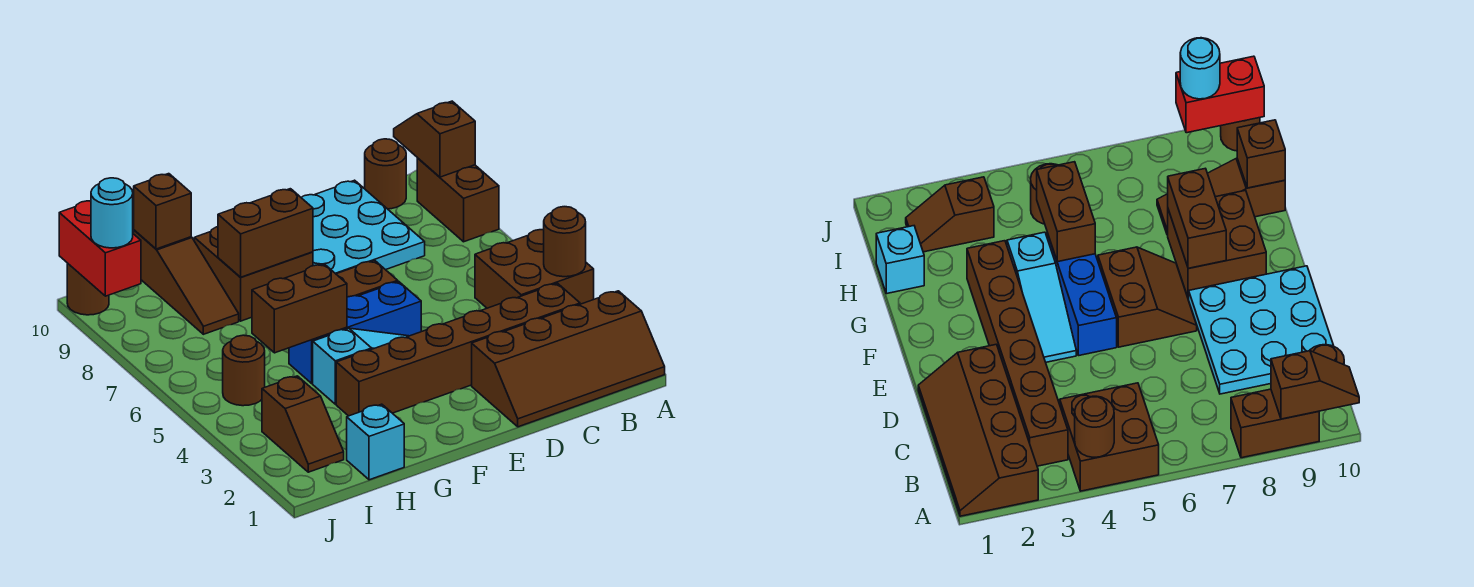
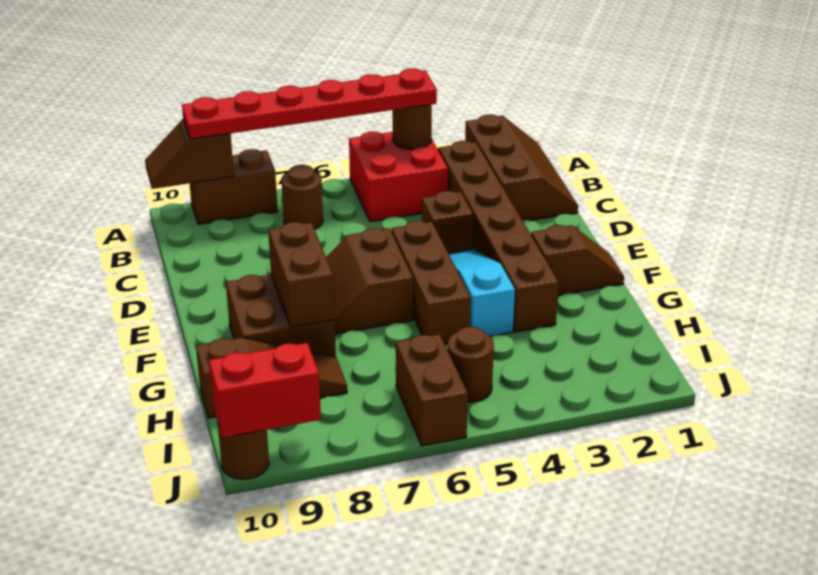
brown 2x4 slope [472,291,665,427] -> brown 2x3 slope [465,114,578,221]
brown 2x2 brick [475,230,594,308] -> red 2x2 brick [349,132,448,222]
none -> red 1x6 plate [182,69,437,139]
brown 1x1 round brick [365,139,406,209] -> brown 1x1 round brick moved to [282,165,323,229]
cyan 3x3 plate [301,180,425,274] -> none
blue 1x3 brick [289,281,421,383] -> brown 1x3 brick [392,221,471,344]
brown 1x2 brick [252,264,347,353] -> brown 1x2 brick moved to [396,334,468,446]
cyan 1x1 brick [347,404,404,480] -> none
brown 1x1 brick [134,174,191,249] -> brown 1x1 brick moved to [422,191,473,253]
brown 1x2 slope [262,376,344,472] -> brown 1x2 slope moved to [531,225,624,295]
cyan 1x1 round brick [91,178,133,248] -> none

